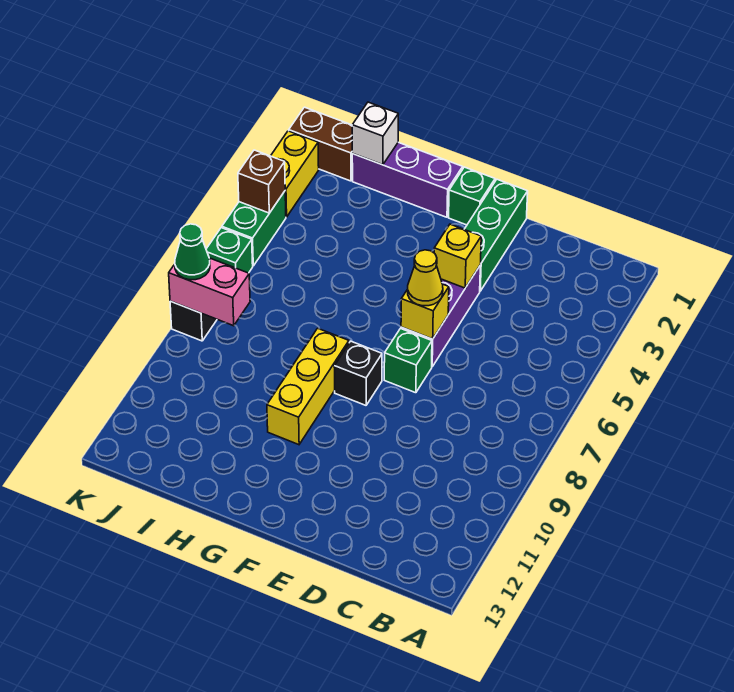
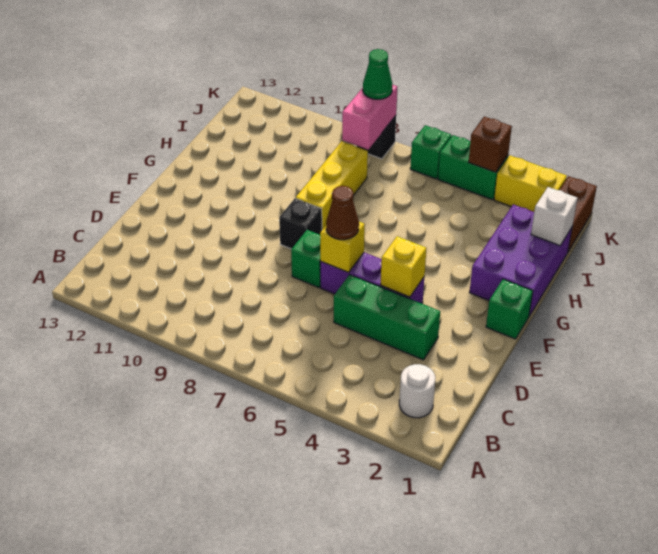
none -> white 1x1 round brick [399,364,435,418]
green 1x3 brick [464,179,528,291] -> green 1x3 brick moved to [334,275,440,360]
yellow 1x1 cone [408,250,443,306] -> brown 1x1 cone [326,186,359,240]
purple 1x3 brick [352,142,463,217] -> purple 2x3 brick [469,204,572,316]
yellow 1x3 brick [267,328,349,445] -> yellow 1x3 brick turned to [296,141,368,230]

